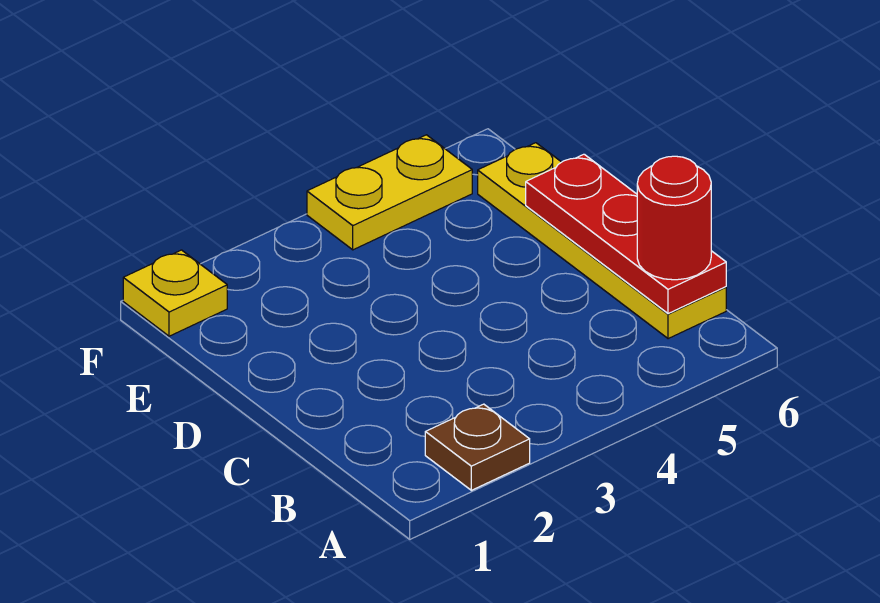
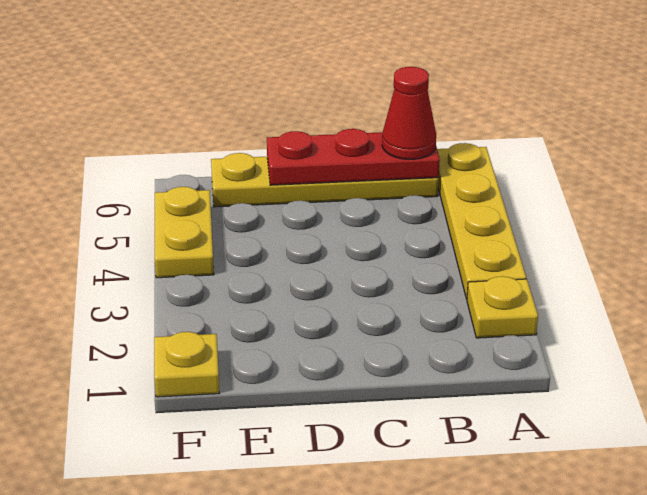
brown 1x1 plate [425,404,530,490] -> yellow 1x1 plate [467,276,538,338]
none -> yellow 1x4 plate [437,143,526,299]
red 1x1 round brick [637,156,711,280] -> red 1x1 cone [382,67,436,159]

